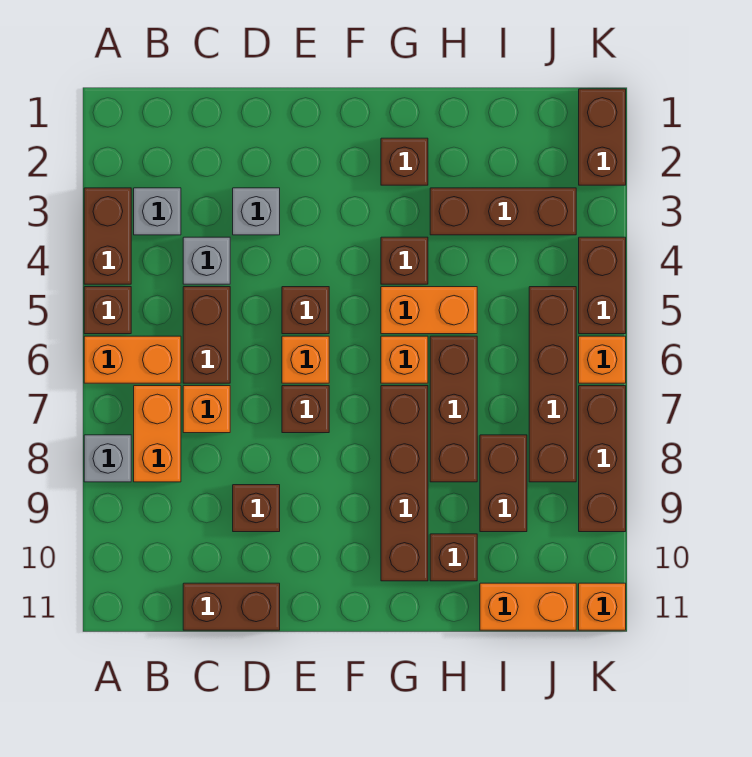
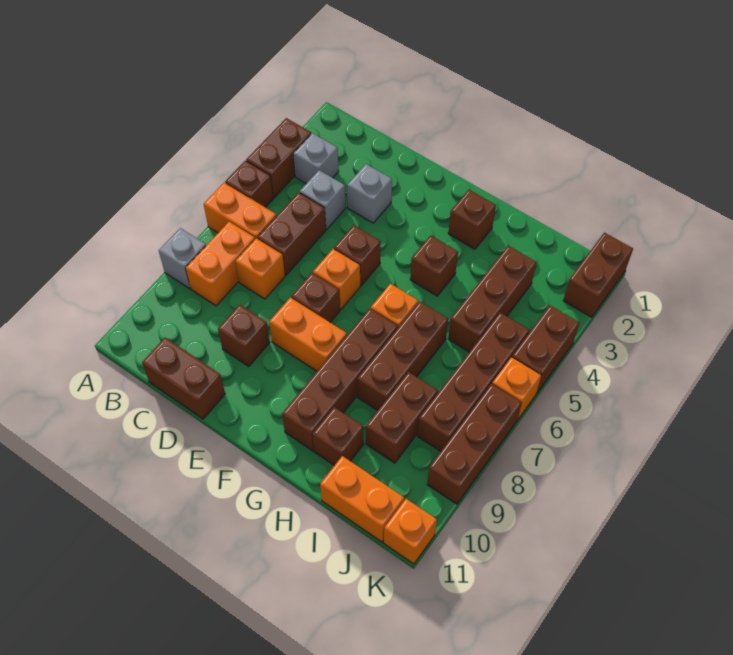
orange 1x2 brick [381,287,477,334] -> orange 1x2 brick moved to [269,298,347,371]
brown 1x3 brick [430,188,576,235] -> brown 1x3 brick turned to [448,246,536,352]

